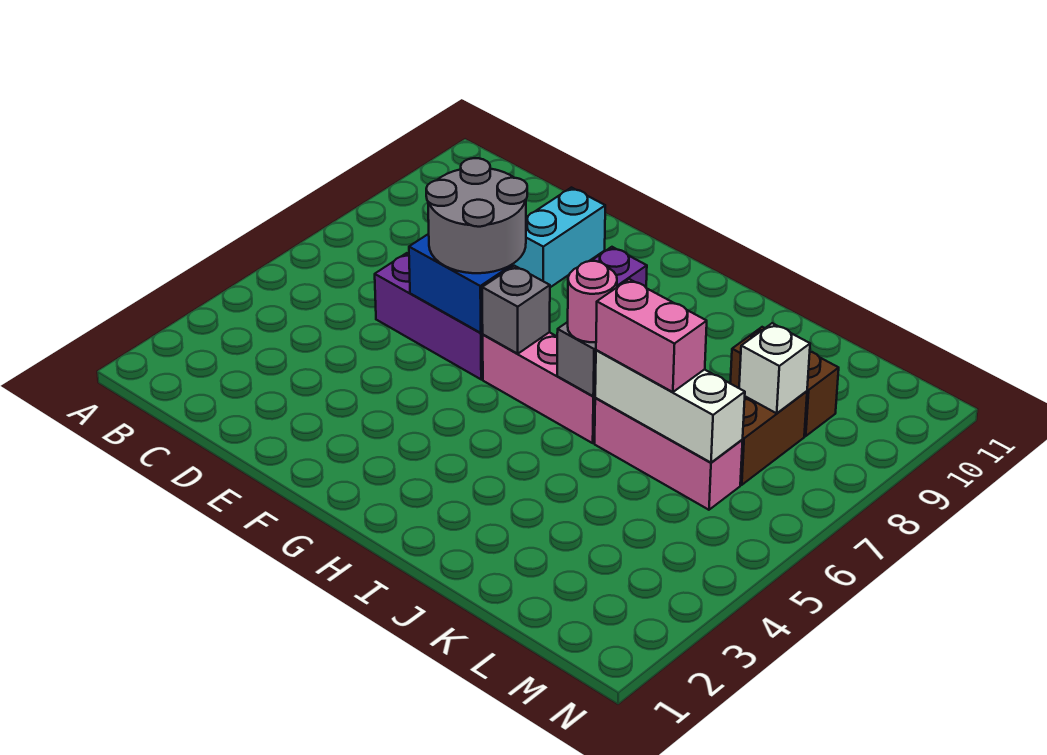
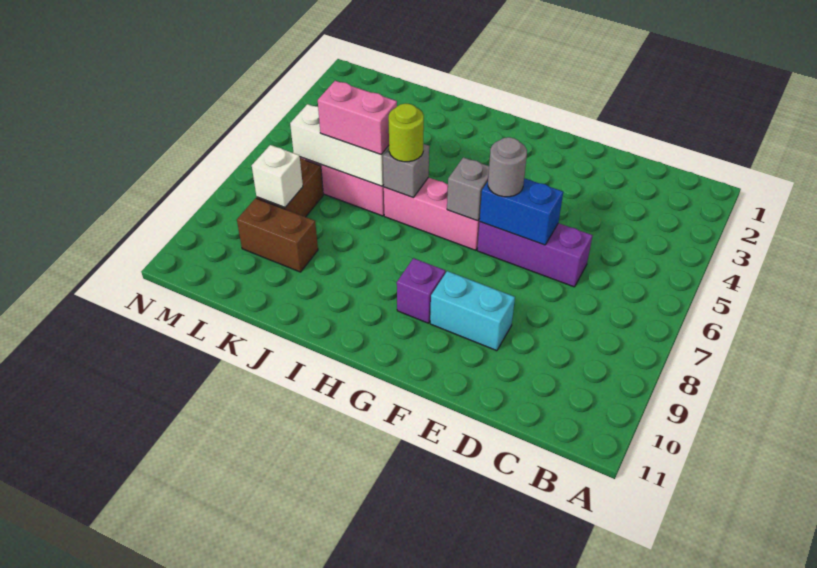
grey 2x2 round brick [426,158,527,273] -> grey 1x1 round brick [488,137,527,197]
cyan 1x2 brick [512,188,605,287] -> cyan 1x2 brick turned to [430,271,515,351]
pink 1x1 round brick [568,261,617,342] -> lime 1x1 round brick [389,103,424,162]

